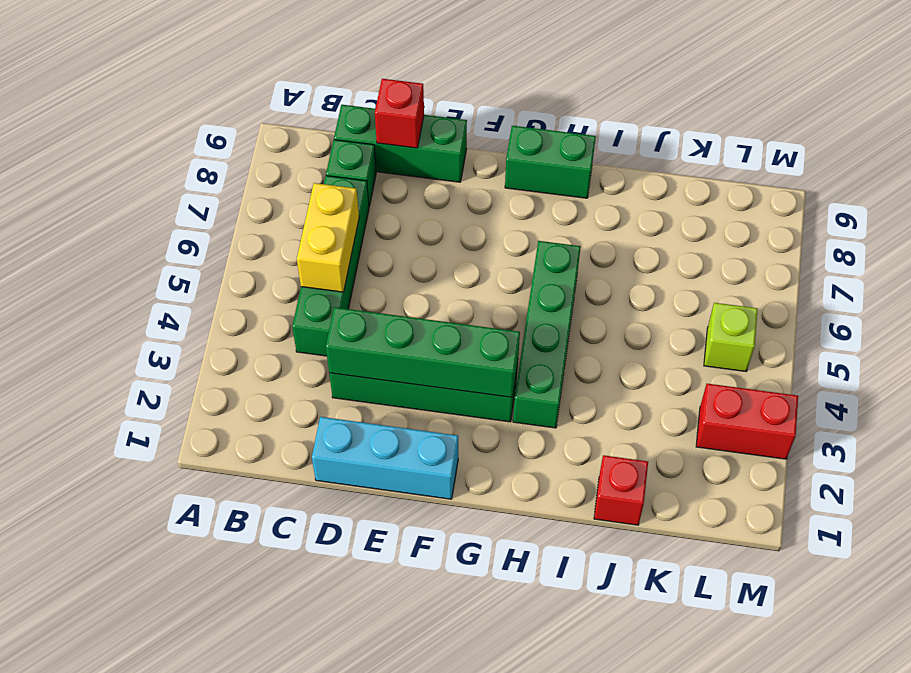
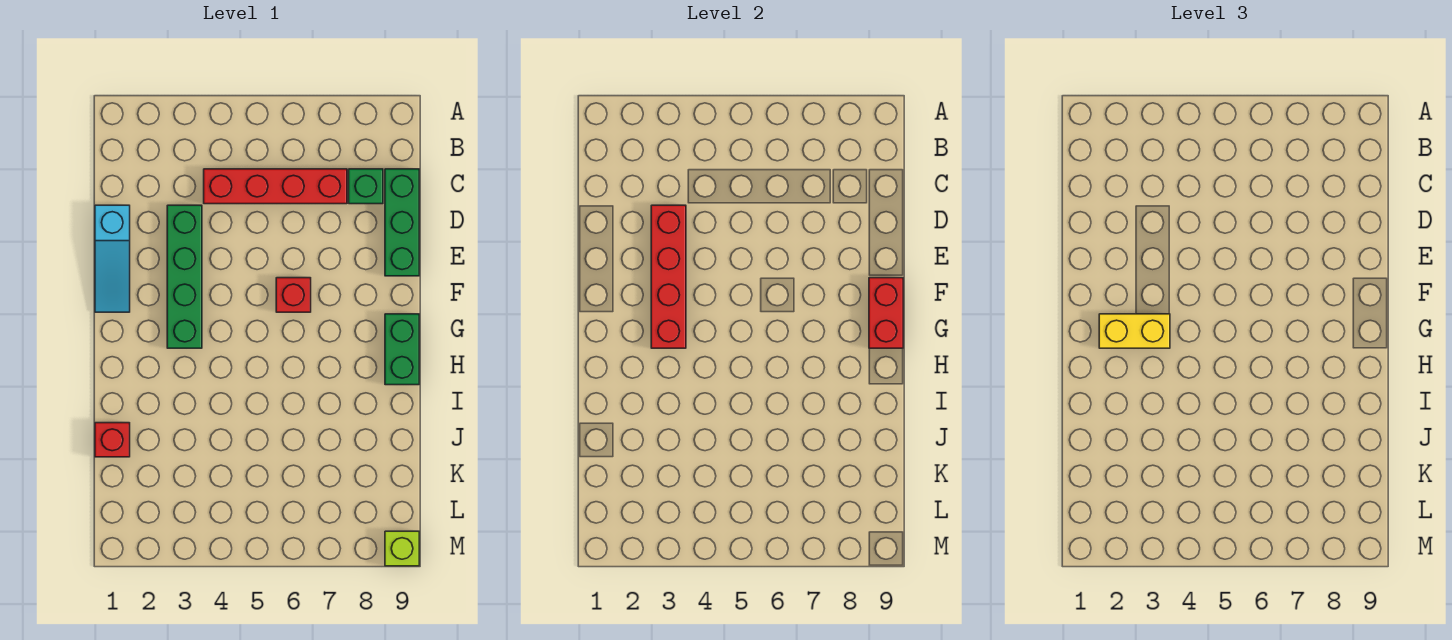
green 1x4 brick [292,176,369,356] -> red 1x4 brick [204,169,347,204]
yellow 1x2 brick [297,183,359,292] -> yellow 1x2 brick moved to [1099,314,1170,348]
cyan 1x3 brick [312,417,458,499] -> cyan 1x3 slope [95,205,130,312]
green 1x4 brick [326,307,520,397] -> red 1x4 brick [651,205,686,348]
red 1x1 brick [375,79,424,148] -> red 1x1 brick moved to [276,278,311,312]
green 1x4 brick [513,241,581,428] -> none
red 1x2 brick [696,384,798,459] -> red 1x2 brick moved to [869,278,903,348]
lime 1x1 brick [704,303,758,372] -> lime 1x1 brick moved to [385,531,419,566]

